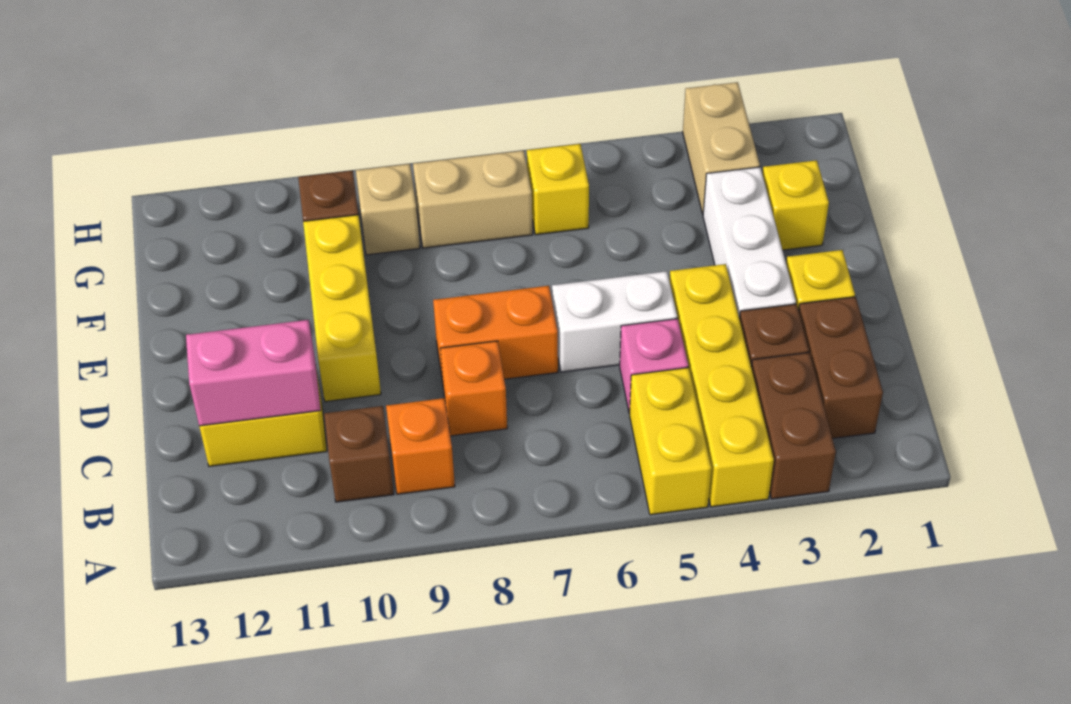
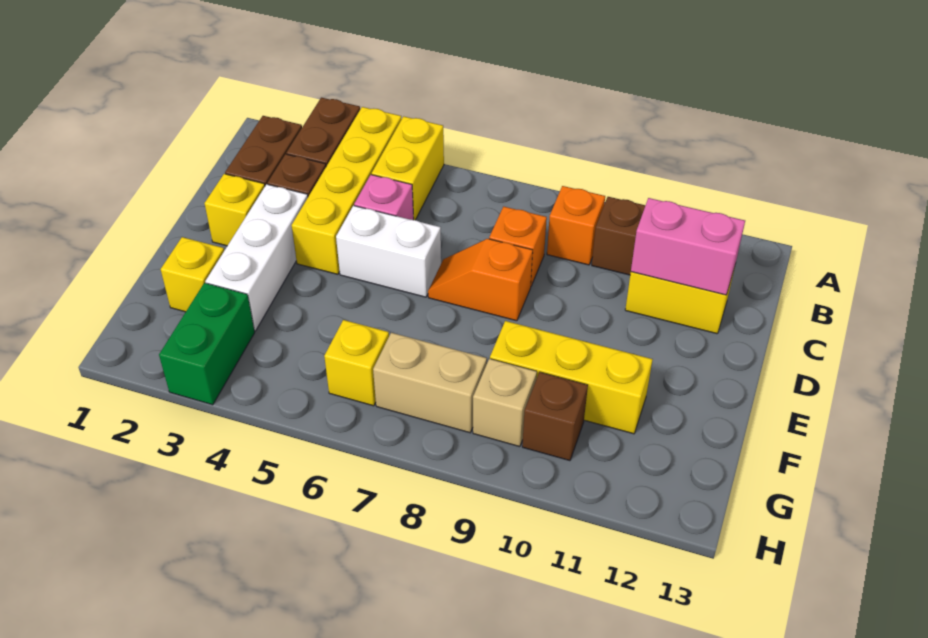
orange 1x2 brick [433,286,558,382] -> orange 1x2 slope [428,239,533,321]
yellow 1x3 brick [303,215,381,402] -> yellow 1x3 brick turned to [490,321,653,434]
tan 1x2 brick [683,82,760,214] -> green 1x2 brick [159,283,255,405]

